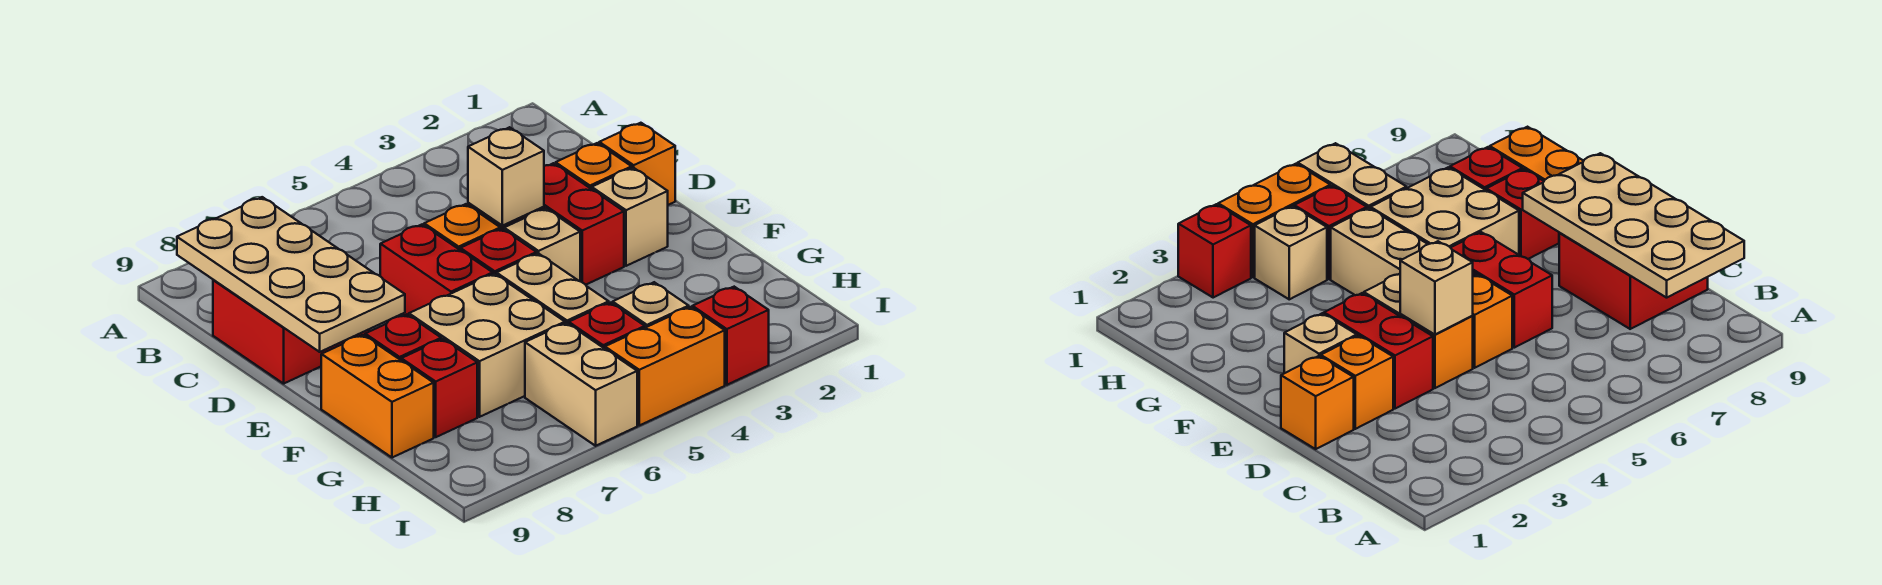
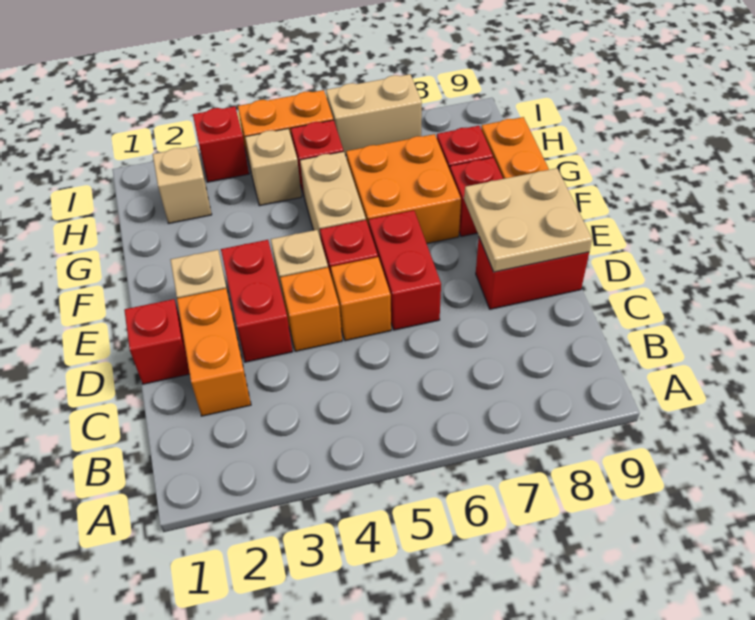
tan 2x4 plate [177,197,405,352] -> tan 2x2 plate [464,168,592,272]
red 2x2 brick [213,280,369,384] -> red 1x2 brick [476,238,589,309]
orange 1x1 brick [599,123,675,205] -> red 1x1 brick [124,299,190,384]
orange 1x1 brick [556,143,632,189] -> orange 1x2 brick [177,288,251,416]
tan 1x1 brick [468,127,544,226] -> tan 1x1 brick moved to [153,146,212,223]
tan 2x2 brick [409,274,565,417] -> orange 2x2 brick [346,134,461,244]
tan 1x2 brick [525,323,637,446] -> tan 1x2 brick turned to [326,74,422,156]

